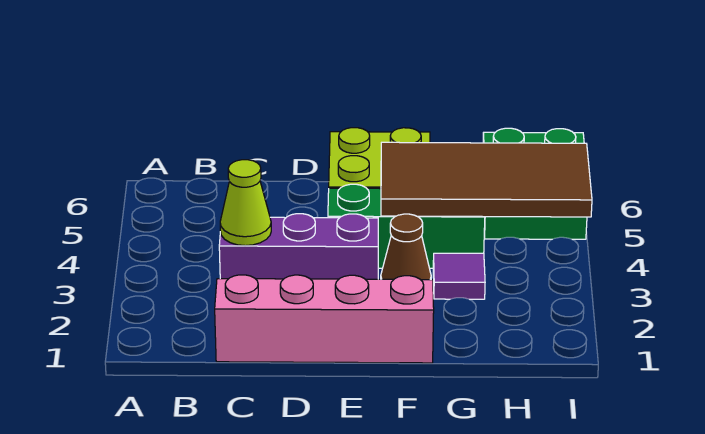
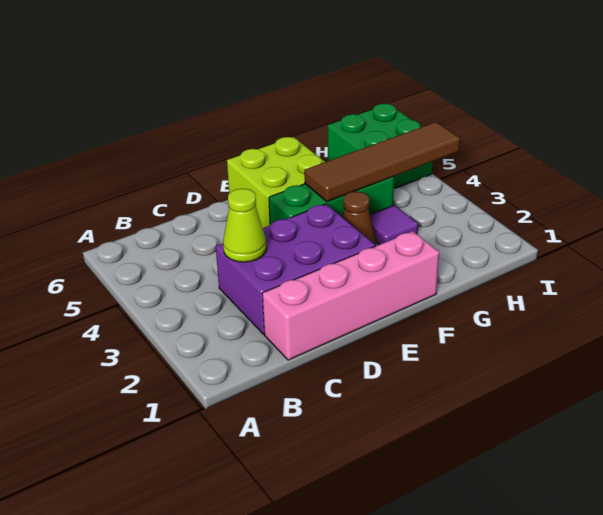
purple 1x3 brick [219,214,378,279] -> purple 2x3 brick [216,204,375,334]
brown 2x4 tile [381,142,592,217] -> brown 1x4 tile [304,122,460,202]

